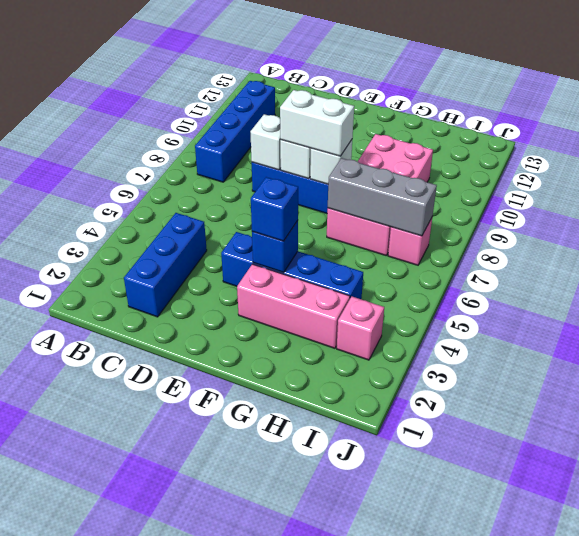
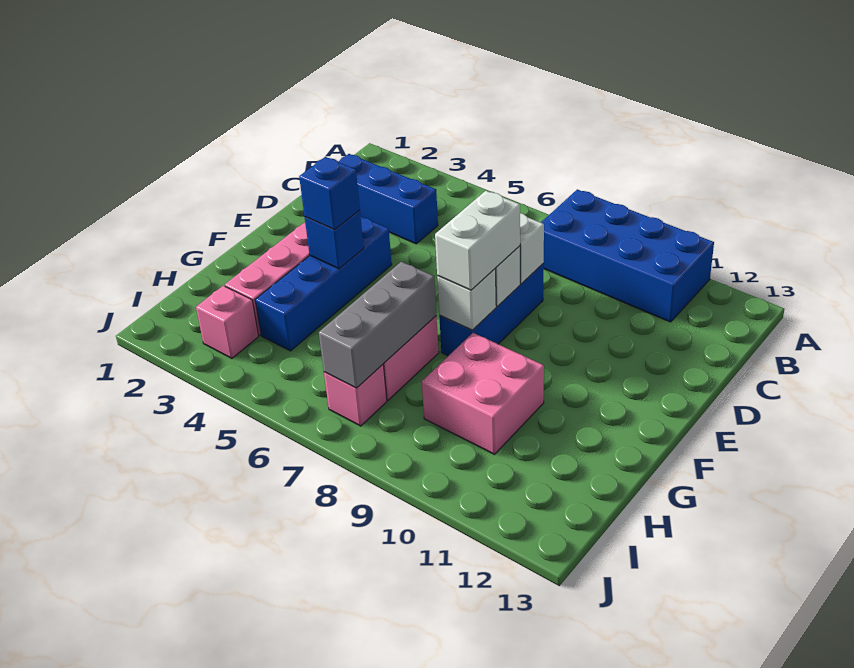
blue 1x4 brick [195,81,275,182] -> blue 2x4 brick [541,190,714,322]

